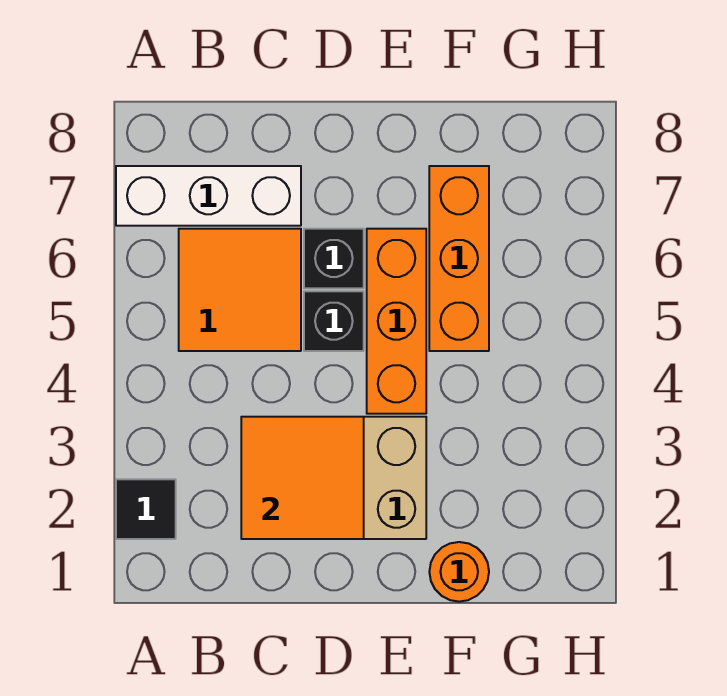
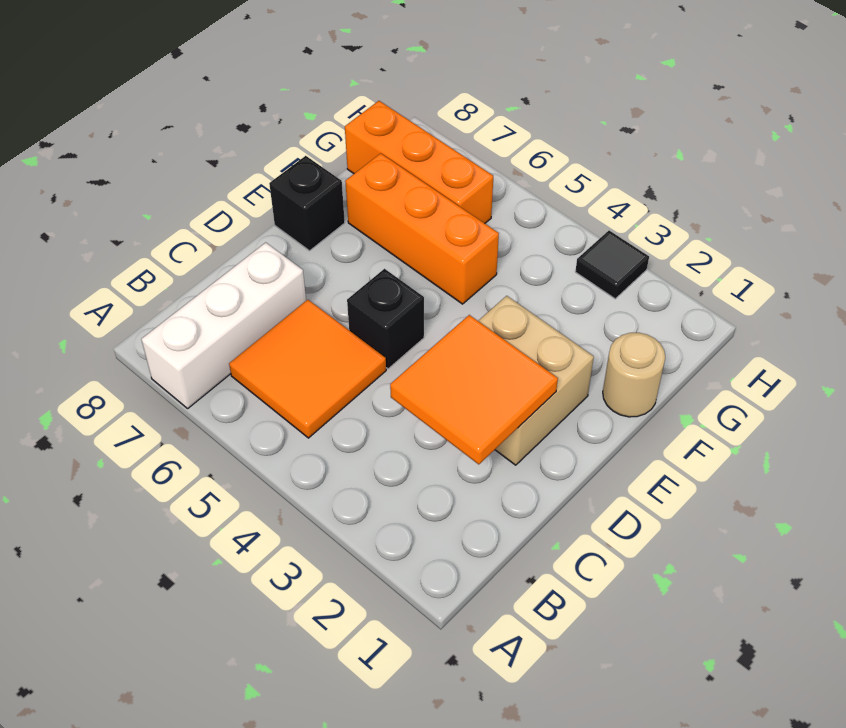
black 1x1 tile [116,479,176,539] -> black 1x1 tile moved to [575,231,649,299]
black 1x1 brick [304,229,364,288] -> black 1x1 brick moved to [269,156,345,251]
orange 1x3 brick [367,229,426,414] -> orange 1x3 brick moved to [345,101,493,223]
orange 1x1 round brick [429,542,489,602] -> tan 1x1 round brick [603,333,665,417]

